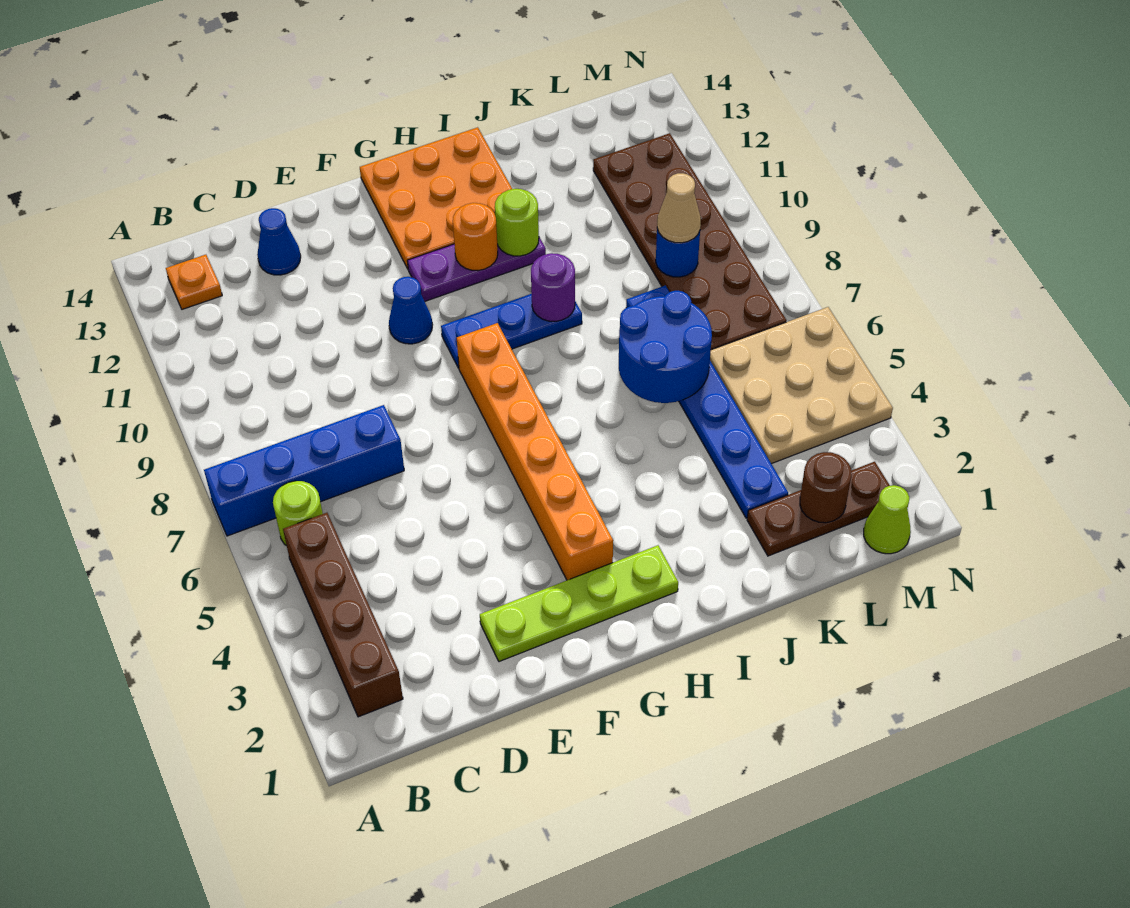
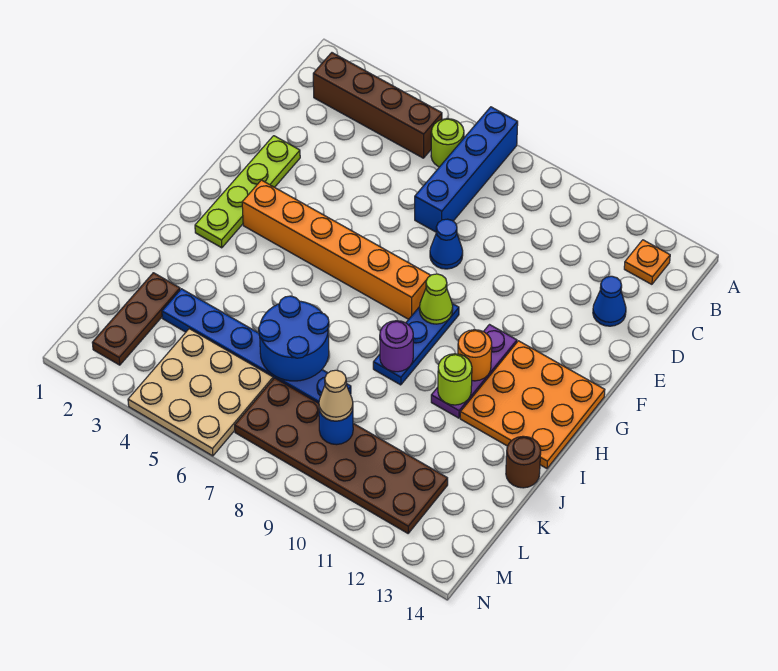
blue 1x1 cone [389,277,433,344] -> blue 1x1 cone moved to [430,219,463,269]
brown 1x1 round brick [800,452,851,523] -> brown 1x1 round brick moved to [506,436,541,488]
lime 1x1 cone [864,485,911,554] -> lime 1x1 cone moved to [419,274,453,324]

